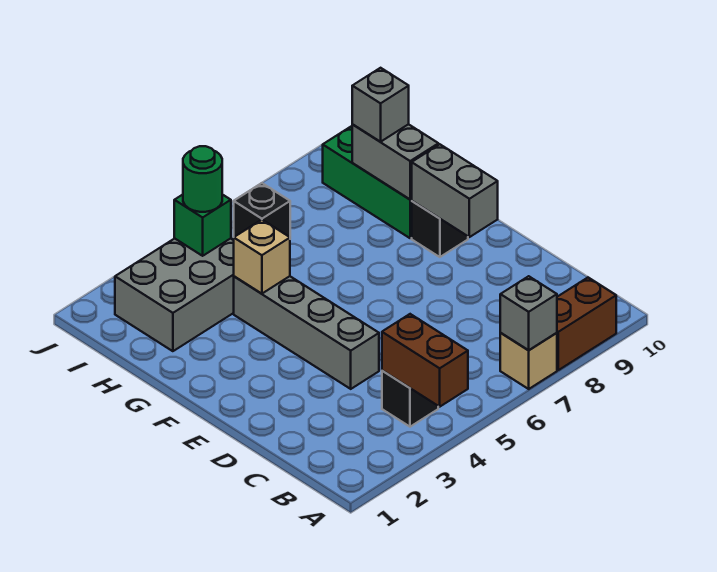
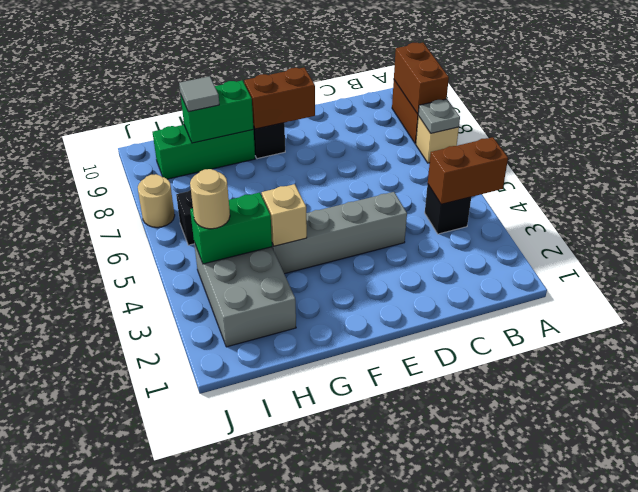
grey 1x1 brick [500,276,557,350] -> grey 1x1 plate [418,99,460,133]
none -> brown 1x2 brick [394,43,449,114]
grey 1x2 brick [412,144,498,237] -> brown 1x2 brick [244,67,315,129]
grey 1x2 brick [352,124,438,199] -> green 1x2 brick [181,80,254,143]
grey 1x1 brick [352,68,409,142] -> grey 1x1 tile [179,76,219,112]
green 1x1 brick [174,194,231,256] -> green 1x2 brick [190,193,272,264]
green 1x1 round brick [183,146,222,212] -> tan 1x1 round brick [190,169,230,229]
none -> tan 1x1 round brick [138,174,175,227]

